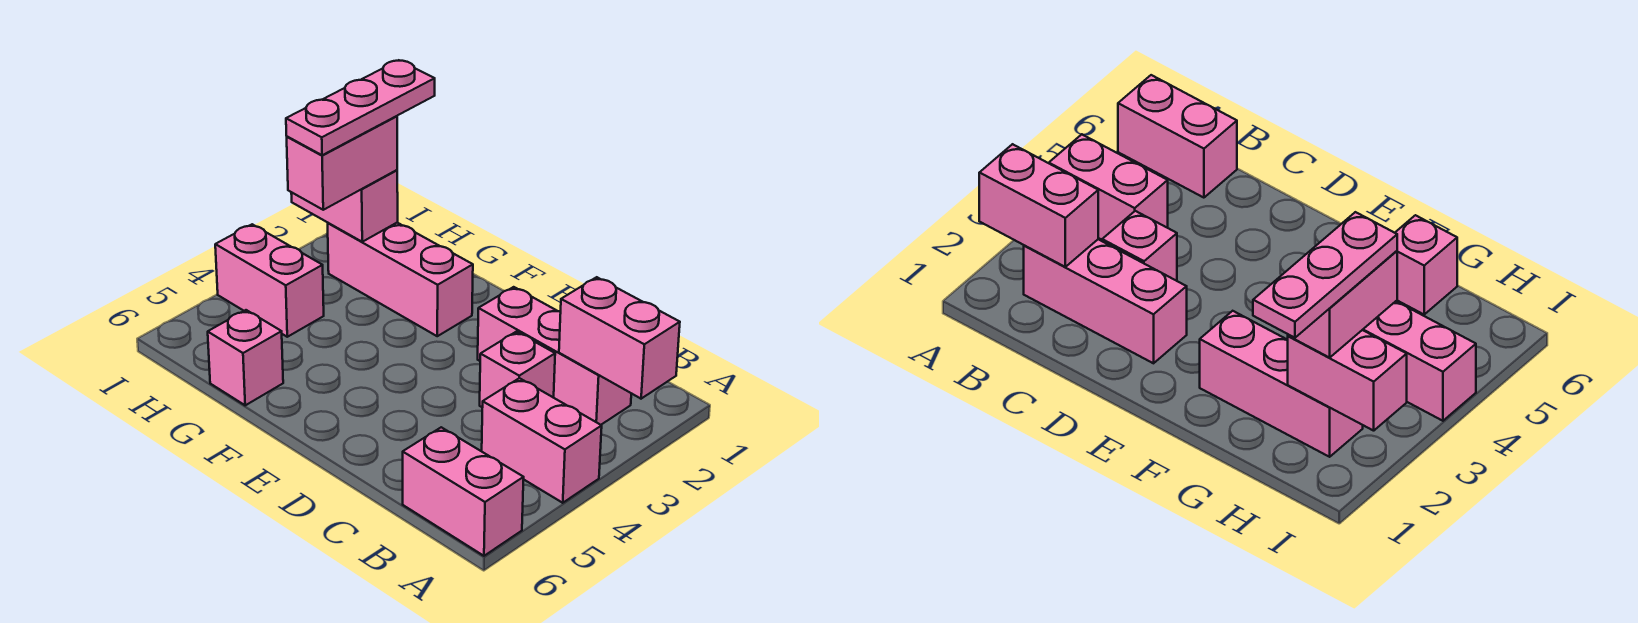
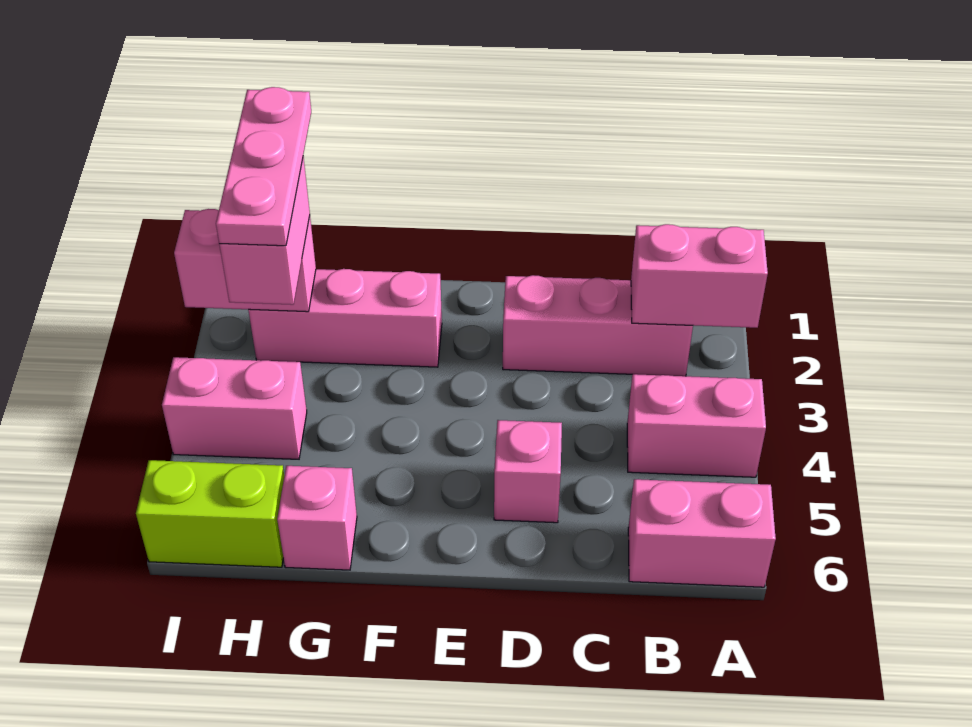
pink 1x1 brick [480,332,555,407] -> pink 1x1 brick moved to [494,420,562,523]
none -> lime 1x2 brick [136,460,284,567]

